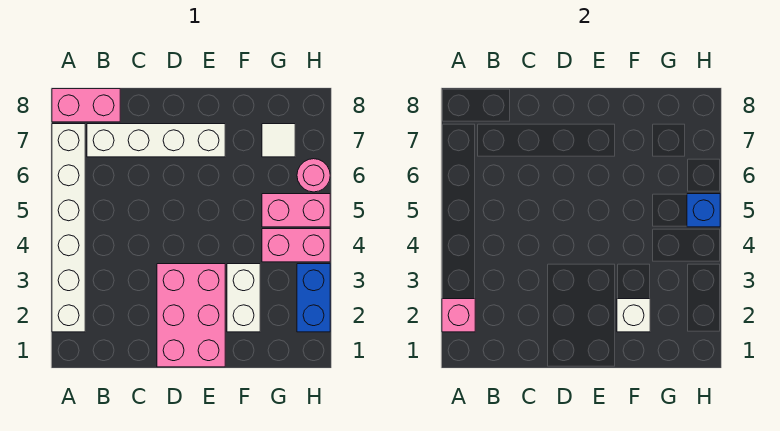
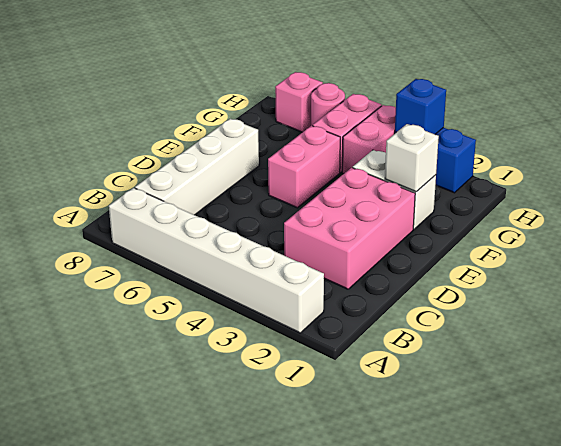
pink 1x1 brick [442,299,475,332] -> pink 1x1 brick moved to [275,72,323,132]
pink 1x2 brick [52,89,120,122] -> pink 1x2 brick moved to [268,126,340,208]
pink 2x3 brick [157,264,225,367] -> pink 2x3 brick turned to [284,168,415,289]
white 1x1 tile [262,124,295,157] -> none
blue 1x1 brick [687,194,720,227] -> blue 1x1 brick moved to [395,79,446,134]

